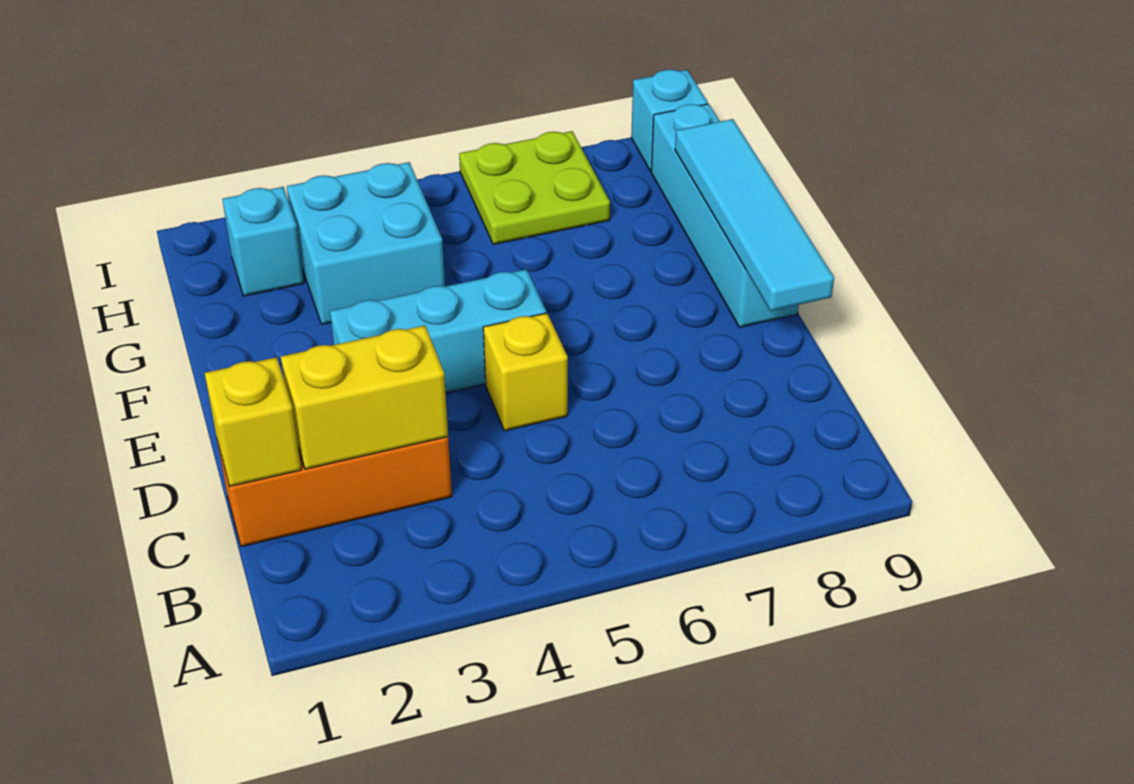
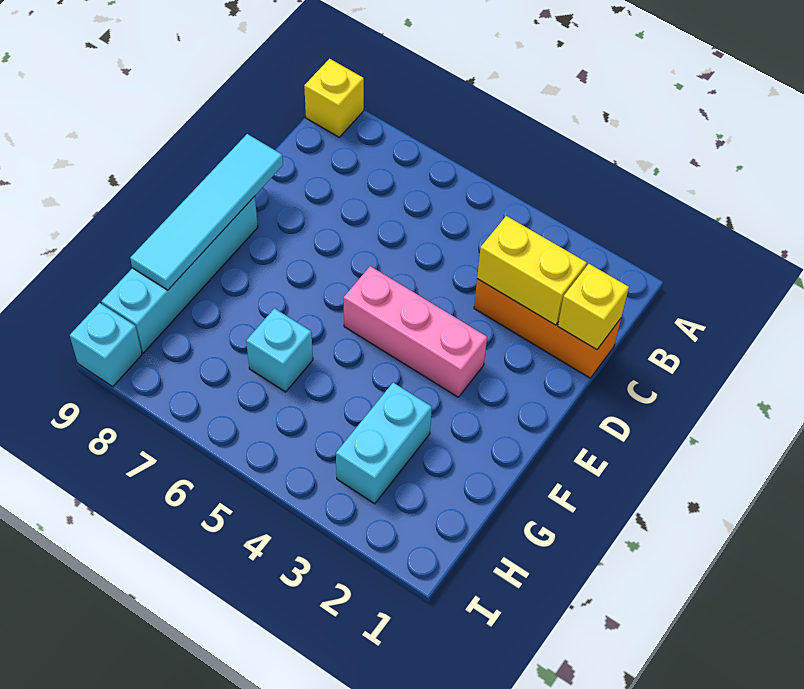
yellow 1x1 brick [483,313,568,431] -> yellow 1x1 brick moved to [304,59,364,137]
cyan 1x3 brick [330,269,546,393] -> pink 1x3 brick [343,266,487,397]
cyan 2x2 brick [287,162,445,324] -> cyan 1x2 brick [336,383,432,504]
cyan 1x1 brick [222,187,304,296] -> cyan 1x1 brick moved to [246,308,313,392]
lime 2x2 plate [459,131,610,245] -> none

